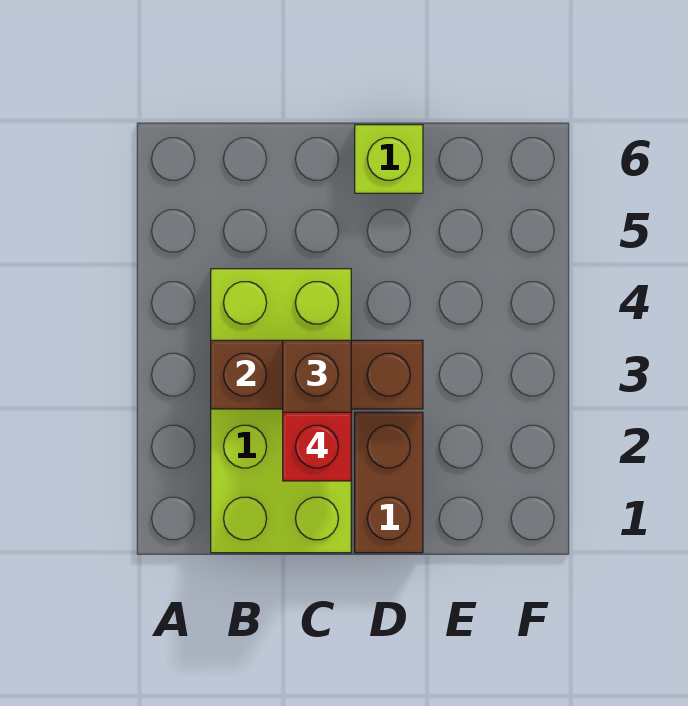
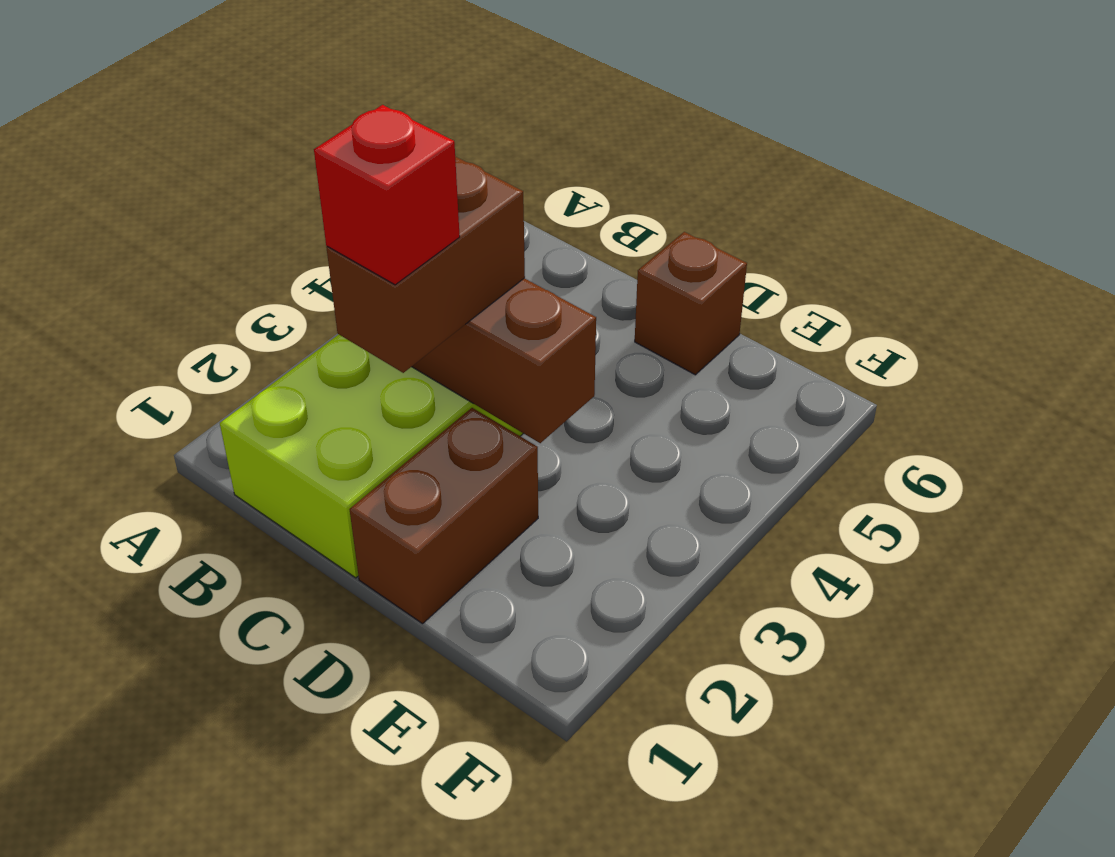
lime 1x1 brick [355,125,423,193] -> brown 1x1 brick [635,232,747,375]

